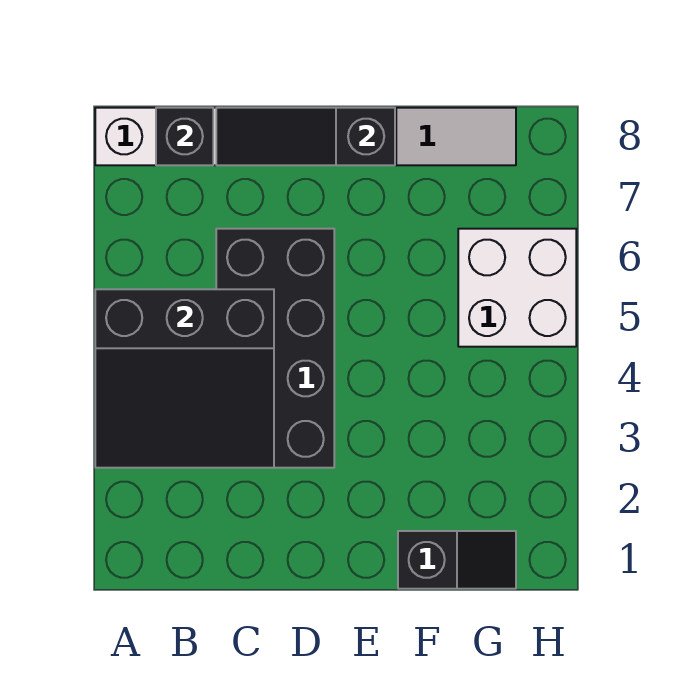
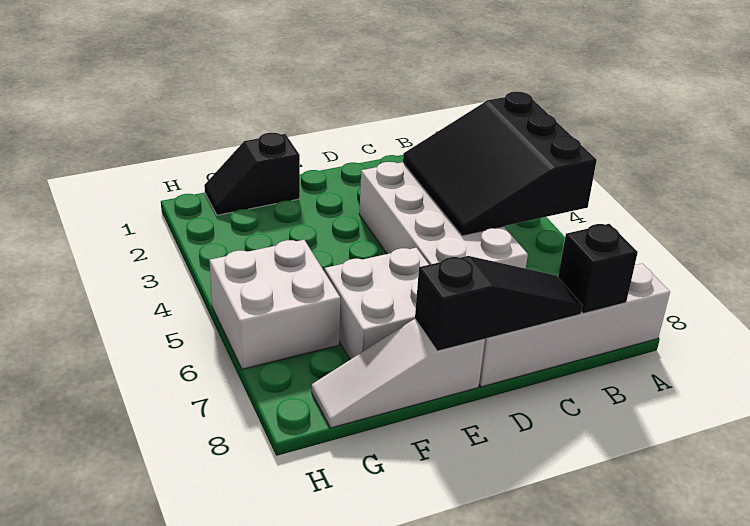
black 3x3 slope [95,289,274,468] -> black 3x3 slope turned to [403,92,597,235]
black 2x4 brick [216,229,334,468] -> white 2x4 brick [359,162,528,268]
none -> white 2x2 brick [325,248,429,360]

